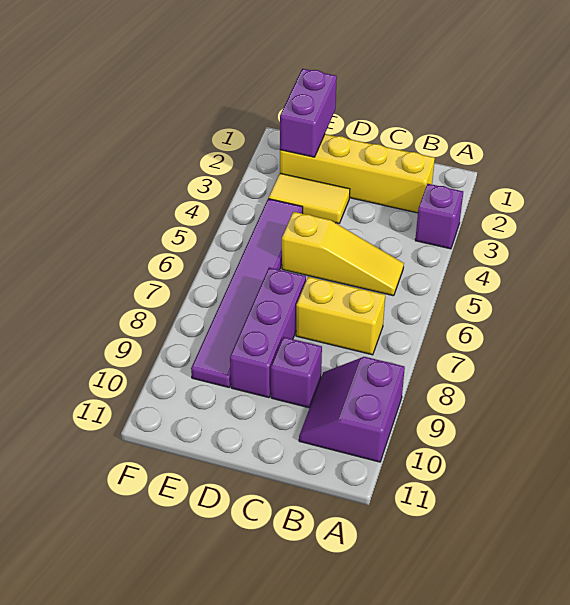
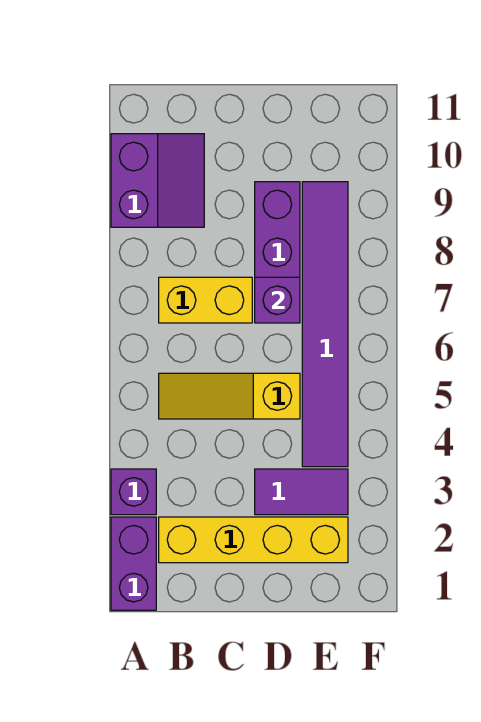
purple 1x1 brick [271,337,322,408] -> purple 1x1 brick moved to [255,277,300,323]
yellow 1x2 tile [269,173,350,223] -> purple 1x2 tile [255,469,348,515]
purple 1x2 brick [280,69,337,157] -> purple 1x2 brick moved to [111,517,156,610]

